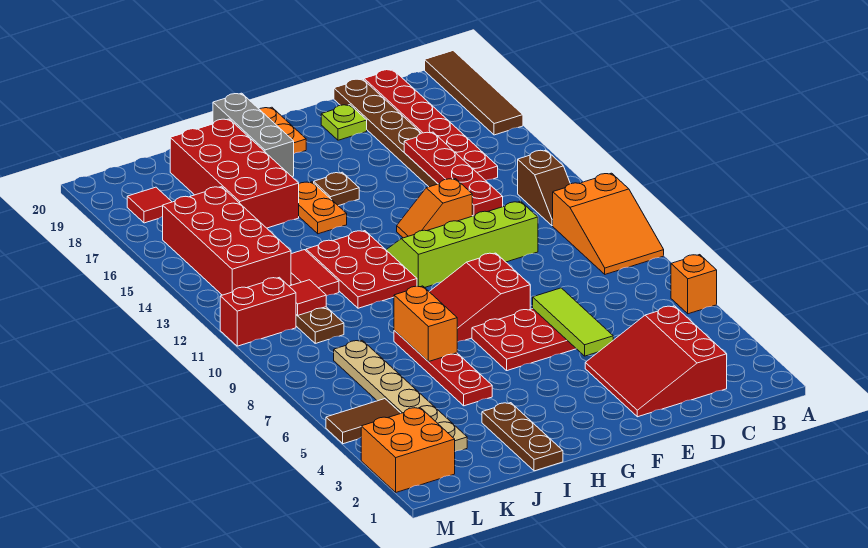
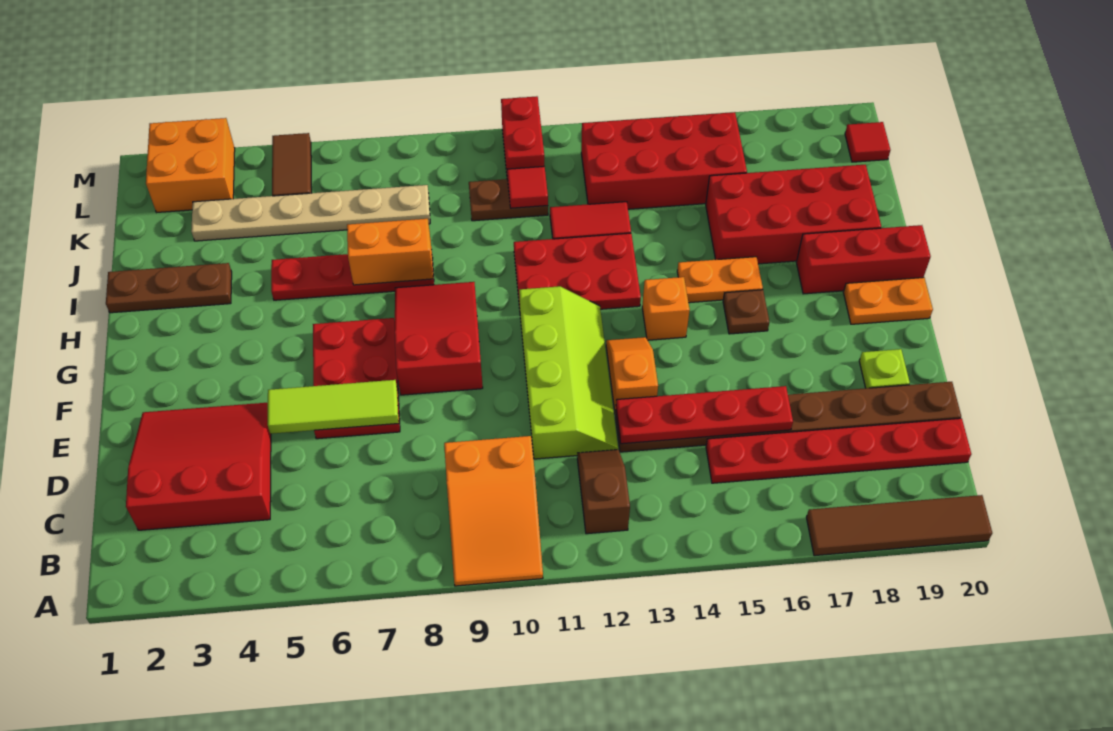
orange 1x1 brick [671,255,717,314] -> orange 1x1 brick moved to [642,277,690,340]
orange 2x3 slope [553,173,664,274] -> orange 2x3 slope turned to [444,436,543,586]
brown 1x2 slope [518,150,570,226] -> brown 1x2 slope turned to [577,450,630,534]
grey 1x3 brick [213,93,294,177] -> red 1x3 brick [796,225,931,294]
red 1x1 tile [127,187,172,223] -> red 1x1 tile moved to [845,122,890,162]

